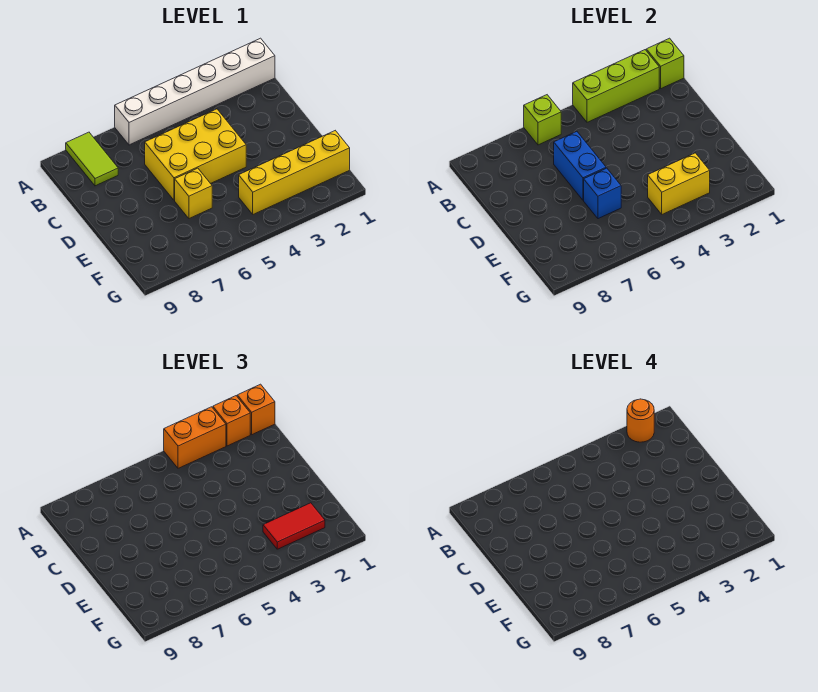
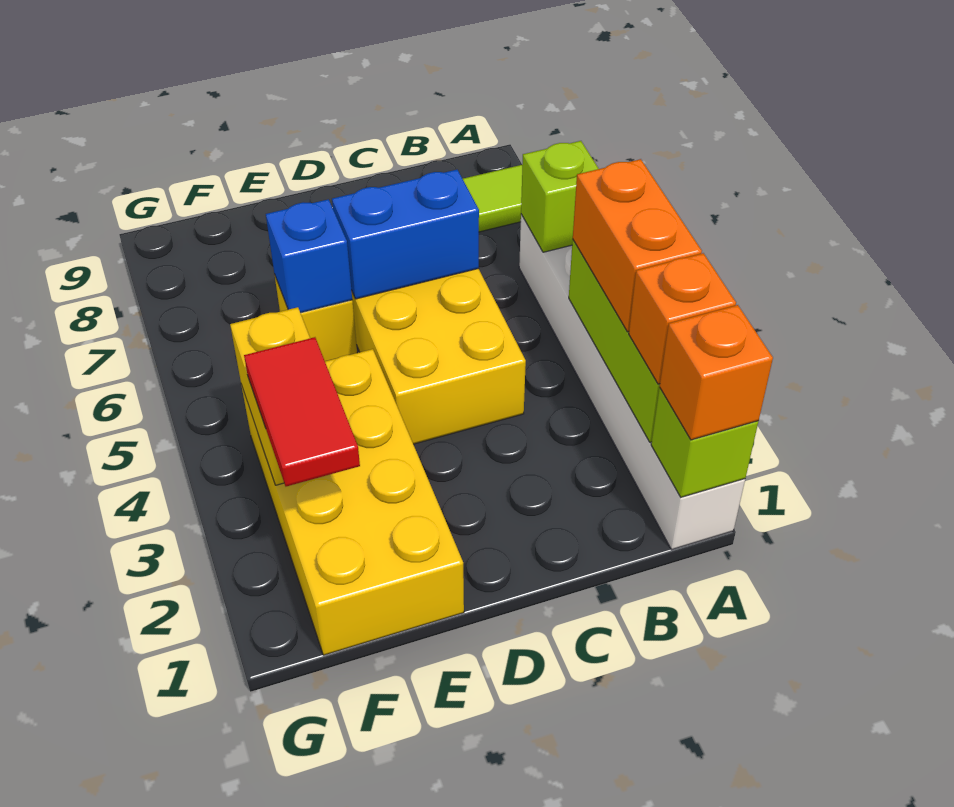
orange 1x1 round brick [627,399,654,442] -> none
yellow 1x4 brick [239,131,350,214] -> yellow 2x4 brick [242,349,464,655]

